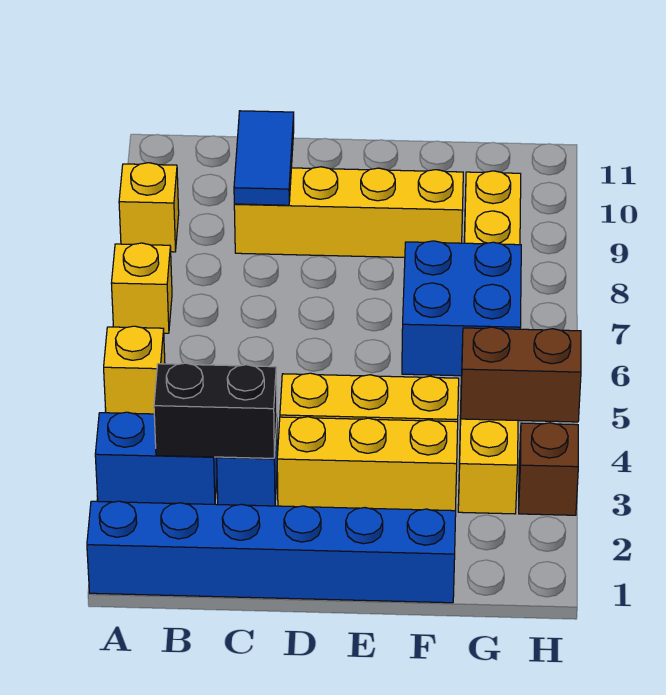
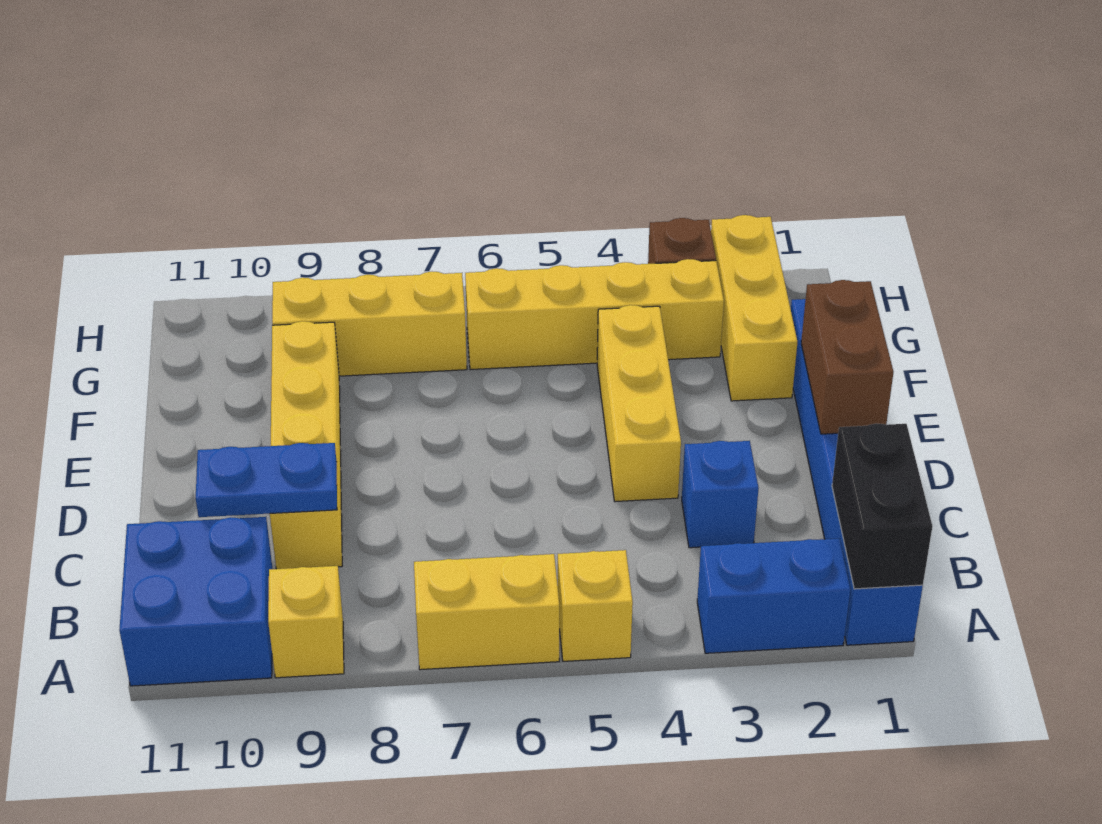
blue 1x2 brick [95,412,217,504] -> blue 1x2 brick turned to [697,539,851,653]
yellow 1x1 brick [111,243,172,333] -> yellow 1x2 brick [414,554,559,670]
black 1x2 brick [154,363,277,458] -> black 1x2 brick moved to [832,423,932,589]
blue 1x2 tile [234,111,294,205] -> blue 1x2 plate [196,443,337,517]
yellow 1x3 brick [277,417,458,511] -> yellow 1x3 brick moved to [711,215,797,401]
blue 2x2 brick [402,241,521,376] -> blue 2x2 brick moved to [119,517,272,686]
brown 1x2 brick [461,327,581,422] -> brown 1x2 brick moved to [801,280,893,434]

